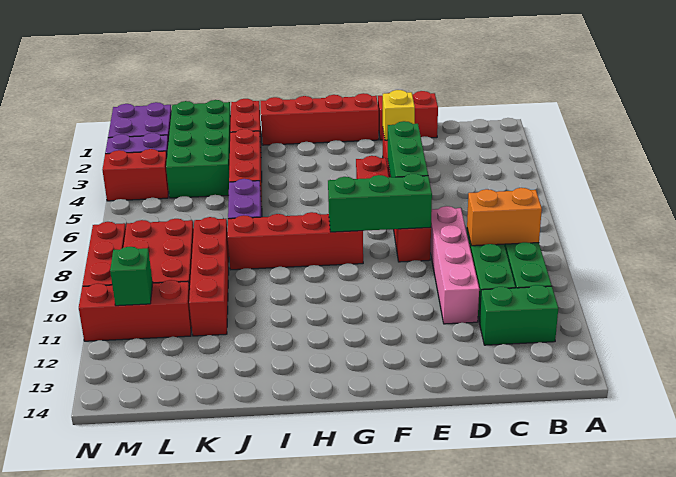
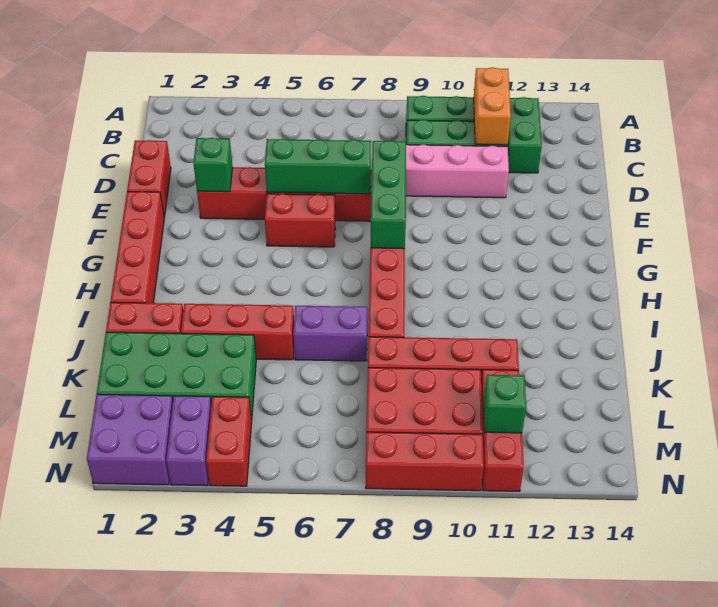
orange 1x2 brick [467,188,542,246] -> orange 1x2 brick moved to [474,67,511,145]
yellow 1x1 brick [383,90,415,140] -> green 1x1 brick [193,138,232,192]

